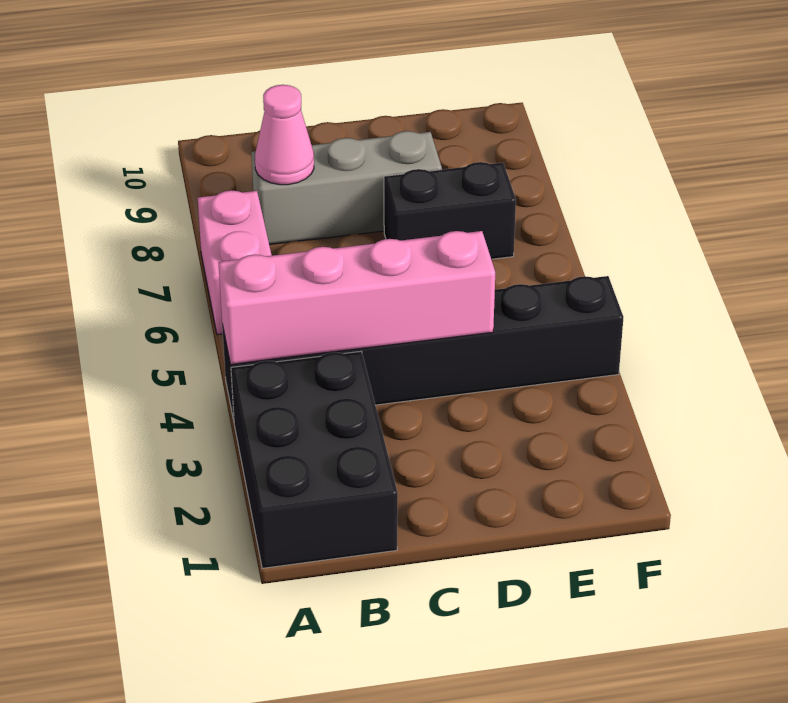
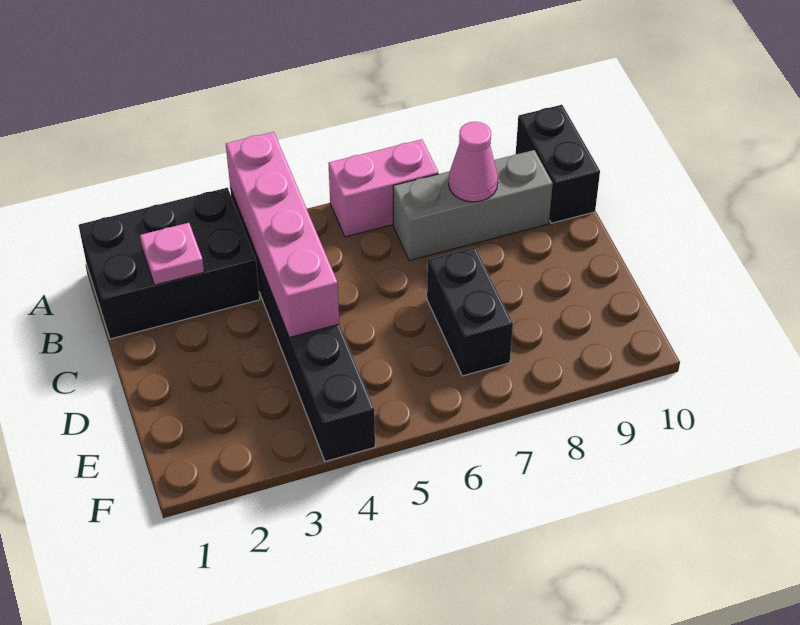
none -> black 1x2 brick [516,105,600,223]
none -> pink 1x1 plate [140,223,204,285]
grey 1x3 brick [251,131,442,245] -> grey 1x3 brick turned to [393,150,553,261]

